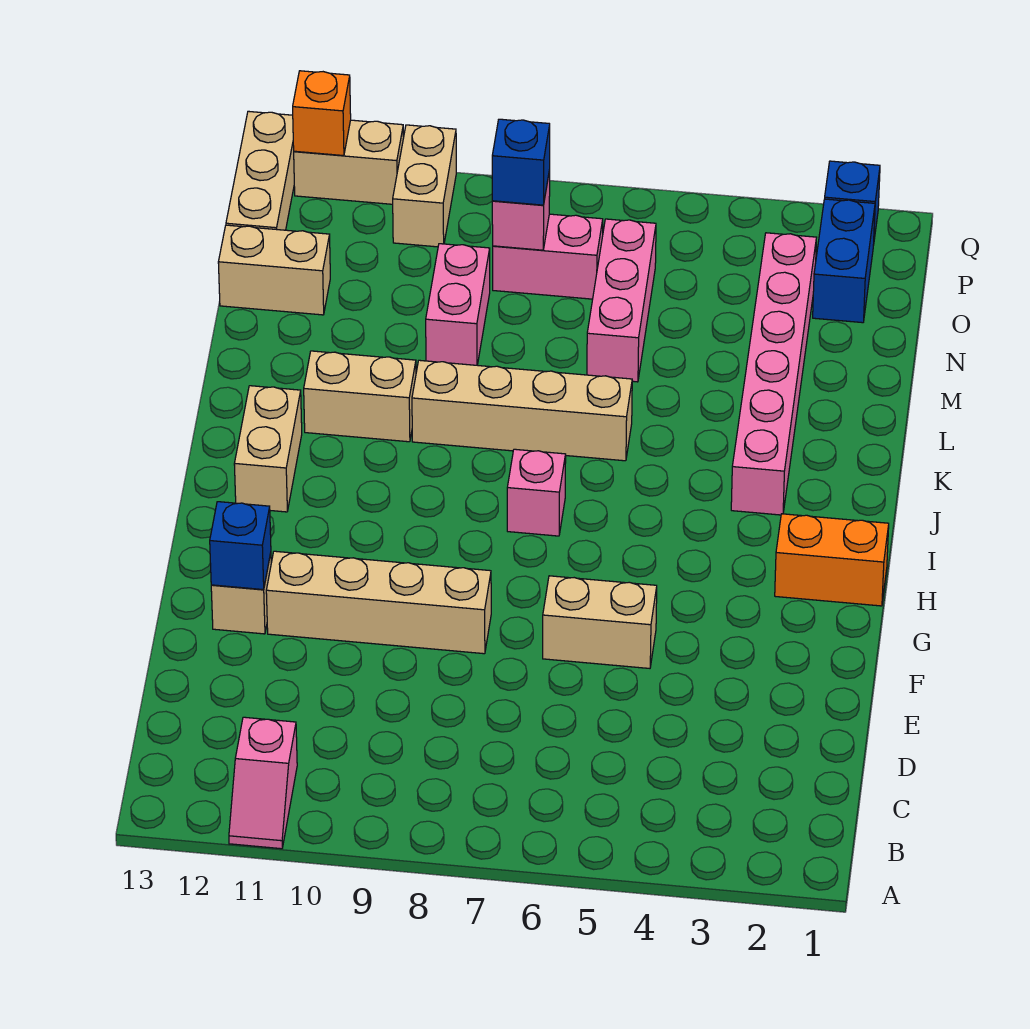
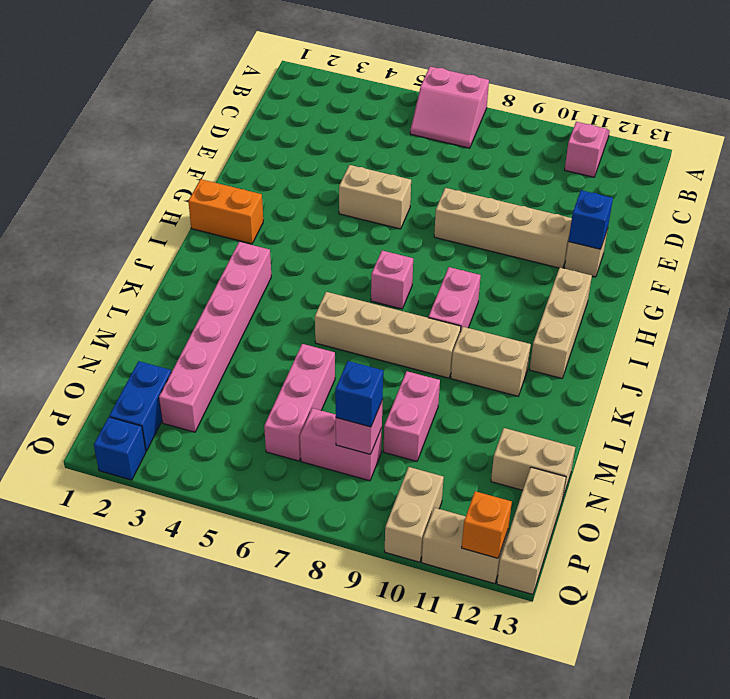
none -> pink 2x2 slope [410,67,489,148]
none -> pink 1x2 brick [428,267,481,329]
tan 1x2 brick [234,386,302,512] -> tan 1x3 brick [530,268,592,378]

